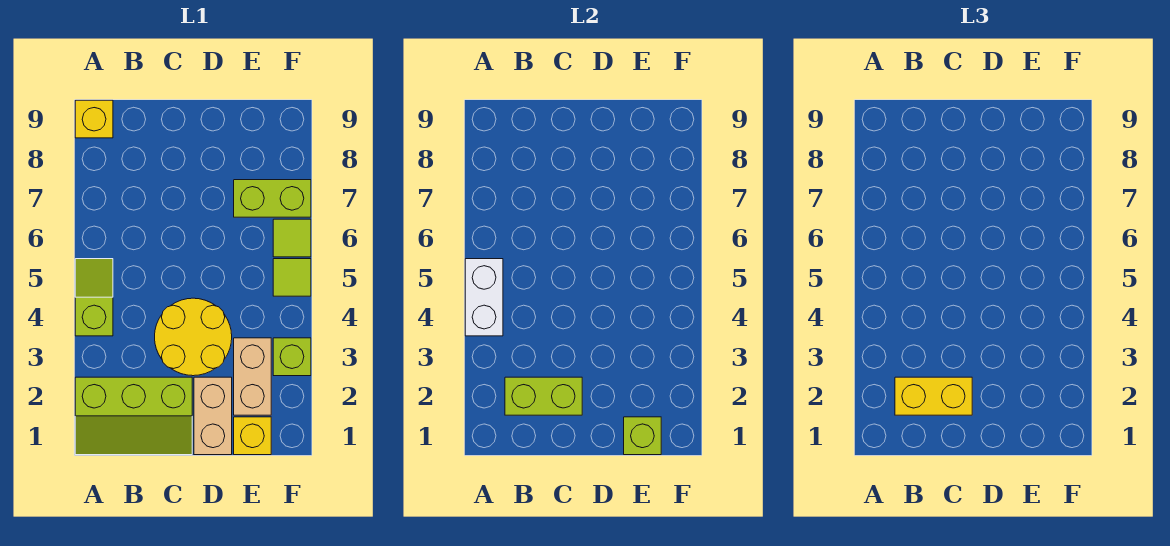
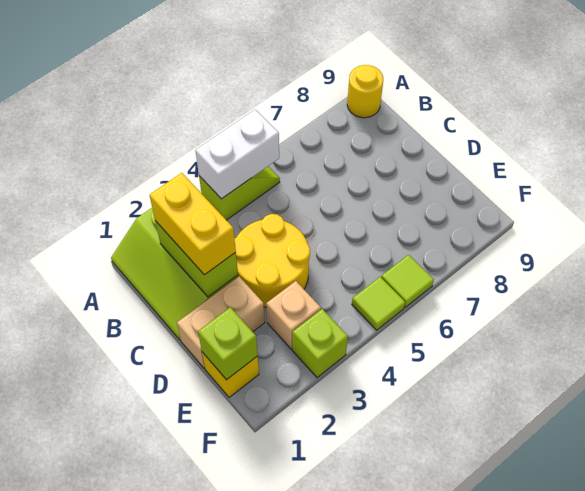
yellow 1x1 brick [75,100,113,138] -> yellow 1x1 round brick [347,65,383,118]
tan 1x2 brick [234,338,271,415] -> tan 1x1 brick [266,281,321,349]
lime 1x2 brick [234,180,311,217] -> none

